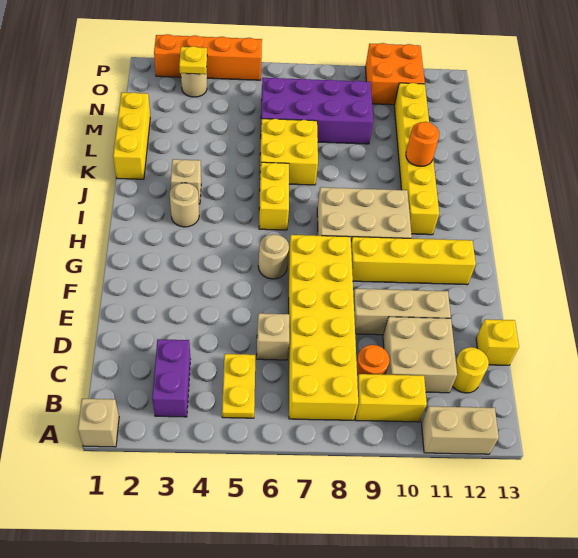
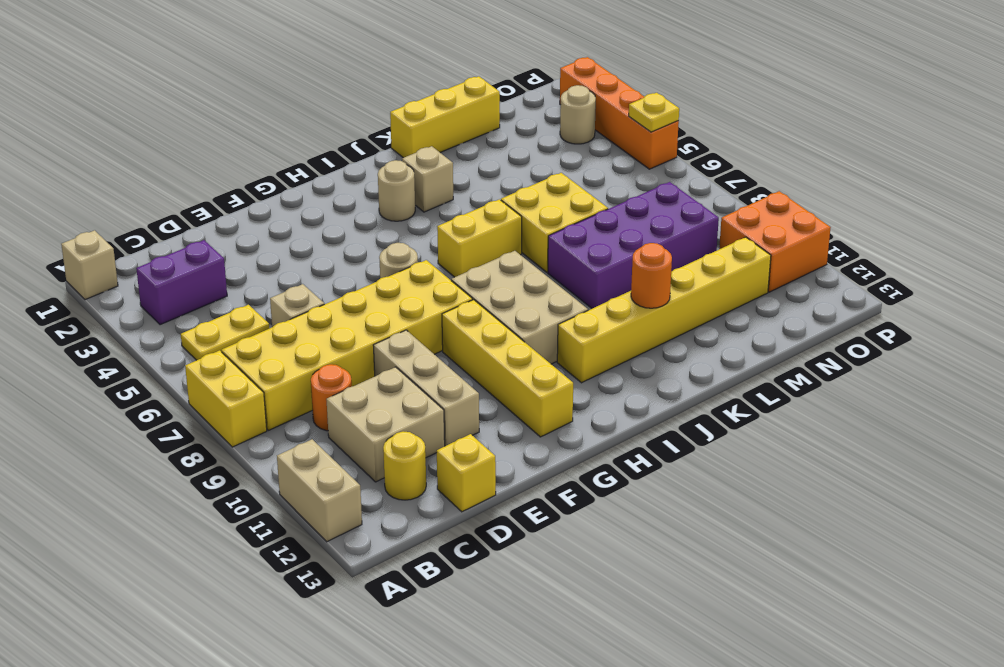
yellow 1x2 brick [355,374,427,422] -> yellow 1x2 brick moved to [185,350,267,447]
purple 2x4 brick [261,77,373,144] -> purple 2x4 brick turned to [548,182,719,308]
yellow 1x1 plate [179,46,207,74] -> yellow 1x1 plate moved to [629,93,679,132]

